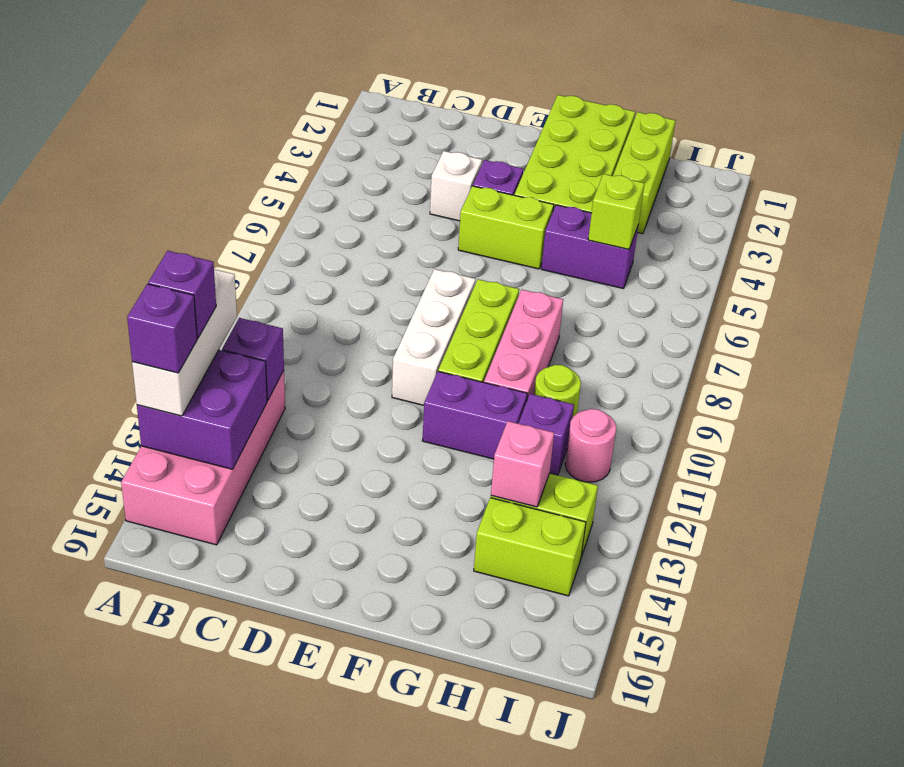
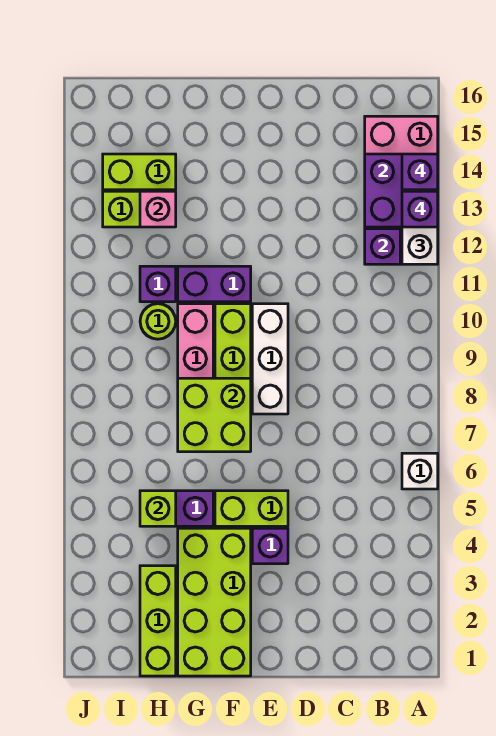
white 1x1 brick [430,151,482,221] -> white 1x1 brick moved to [402,453,438,489]
none -> lime 2x2 brick [178,378,251,452]
pink 1x1 round brick [565,409,616,482] -> none

